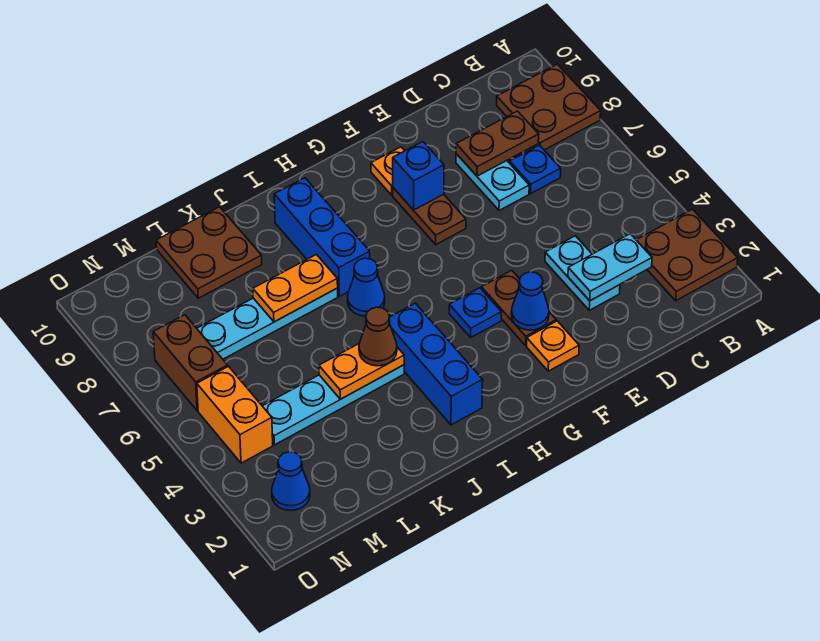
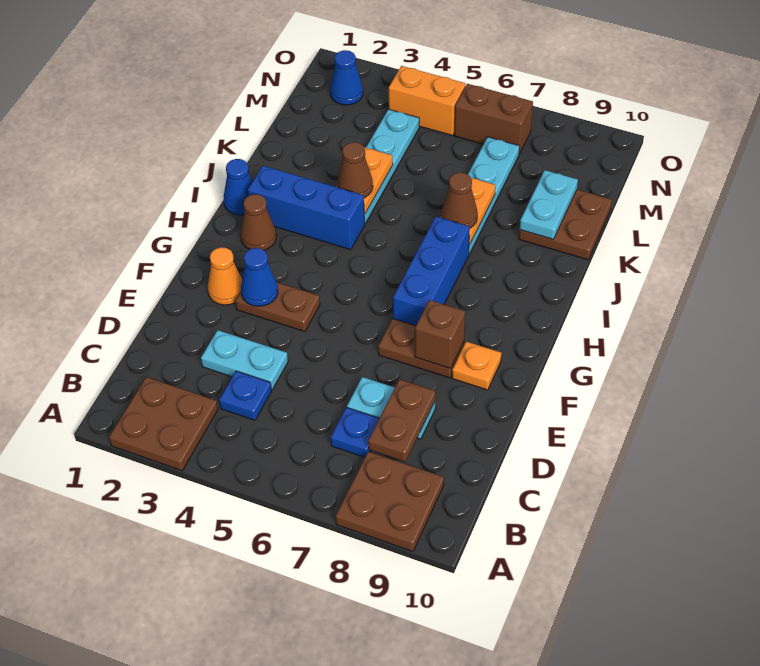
cyan 1x2 plate [568,234,652,301] -> cyan 1x2 plate moved to [520,170,578,239]
orange 1x1 plate [527,321,579,371] -> orange 1x1 cone [208,247,242,305]
blue 1x1 brick [393,142,444,210] -> brown 1x1 brick [415,300,465,369]
blue 1x1 plate [449,288,501,337] -> blue 1x1 plate moved to [219,371,271,420]
none -> brown 1x1 cone [241,194,276,250]
blue 1x1 cone [348,258,385,316] -> blue 1x1 cone moved to [224,159,252,215]
blue 1x3 brick [274,178,370,296] -> blue 1x3 brick turned to [393,217,470,326]
none -> brown 1x1 cone [441,173,478,228]

